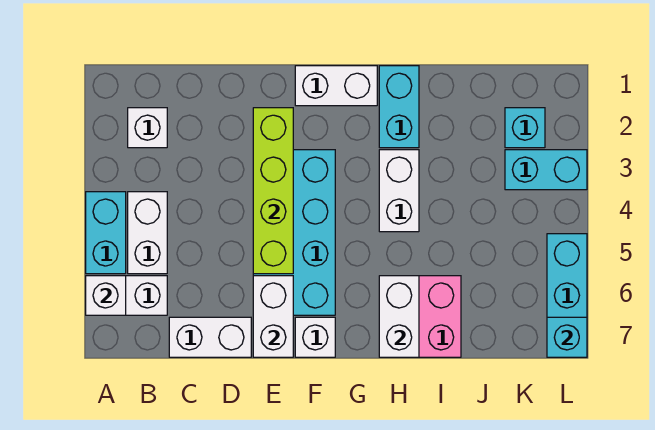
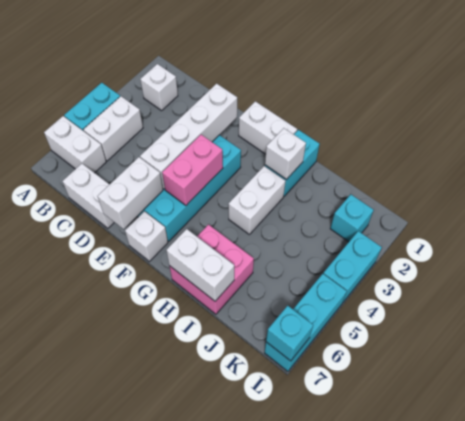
white 1x1 brick [86,276,126,315] -> white 1x1 brick moved to [265,128,306,180]
lime 1x4 brick [253,108,293,274] -> white 1x4 brick [140,84,237,189]
none -> pink 1x2 brick [162,135,223,205]
white 1x2 brick [379,276,419,357] -> white 1x2 brick turned to [166,229,234,301]
cyan 1x2 brick [505,150,587,190] -> cyan 1x2 brick turned to [323,231,382,302]

